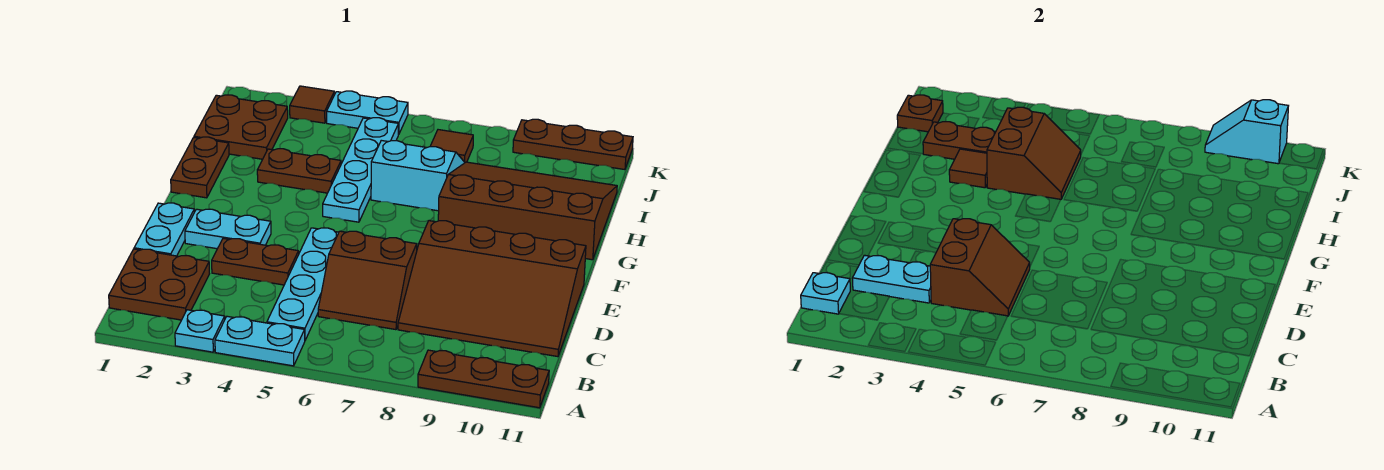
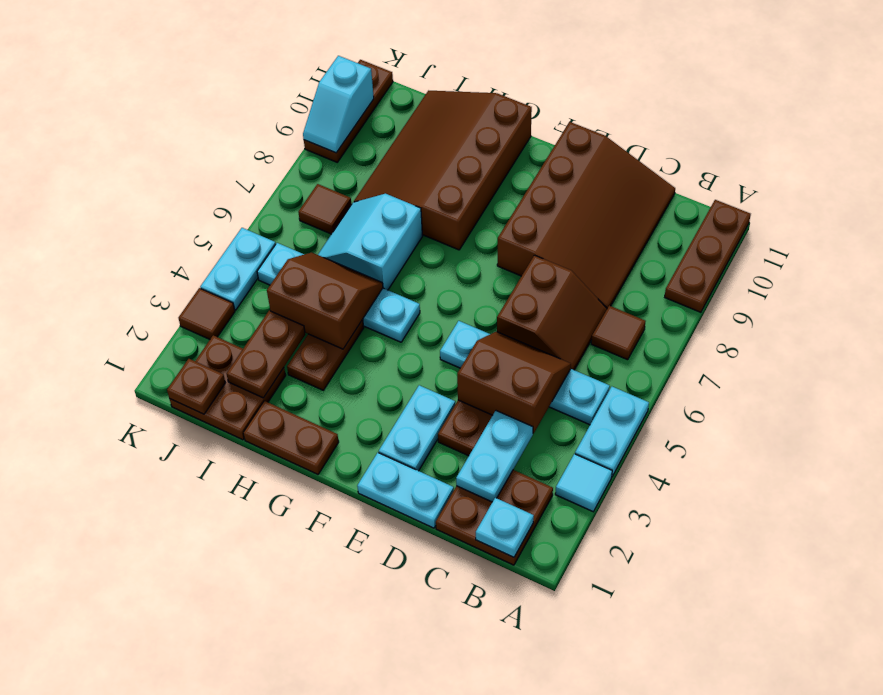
cyan 1x1 plate [175,310,225,352] -> cyan 1x1 tile [555,454,612,512]
brown 1x1 tile [949,149,987,188] -> brown 1x1 tile moved to [591,306,645,360]

